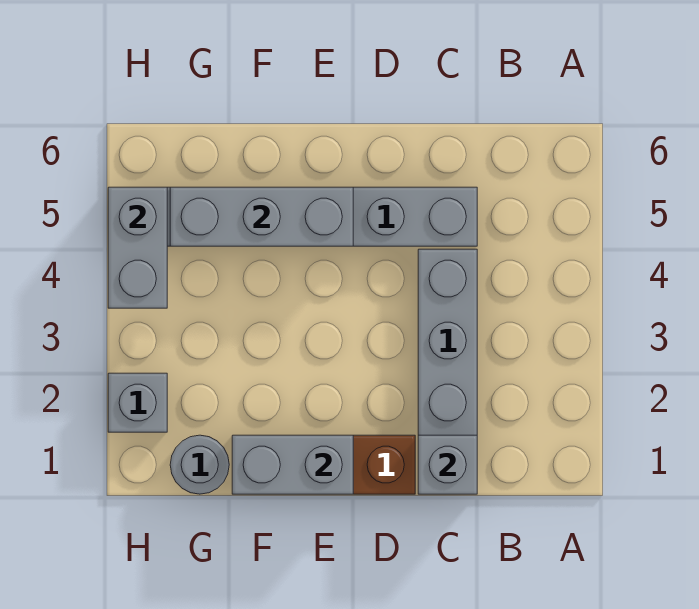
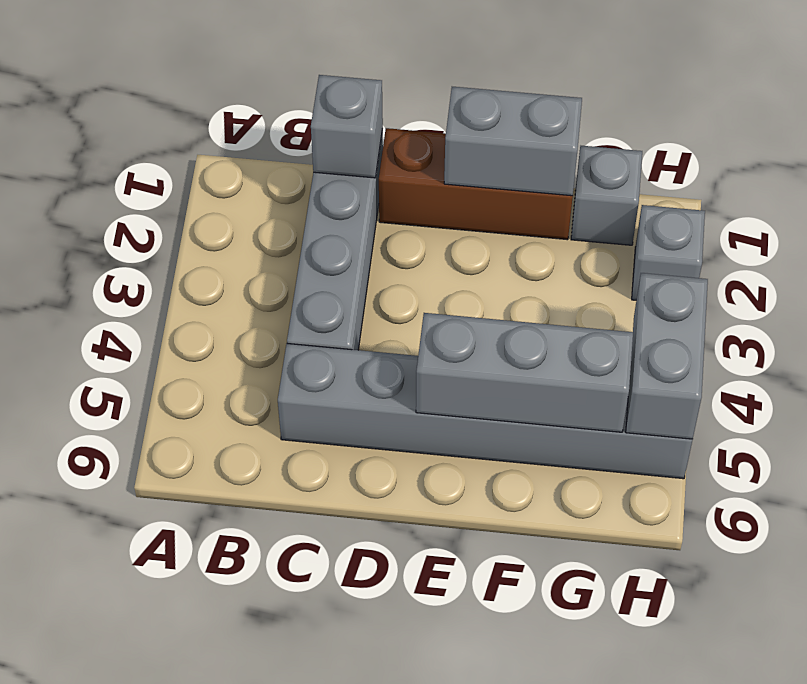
grey 1x1 round brick [170,435,229,494] -> grey 1x1 brick [571,146,642,245]

